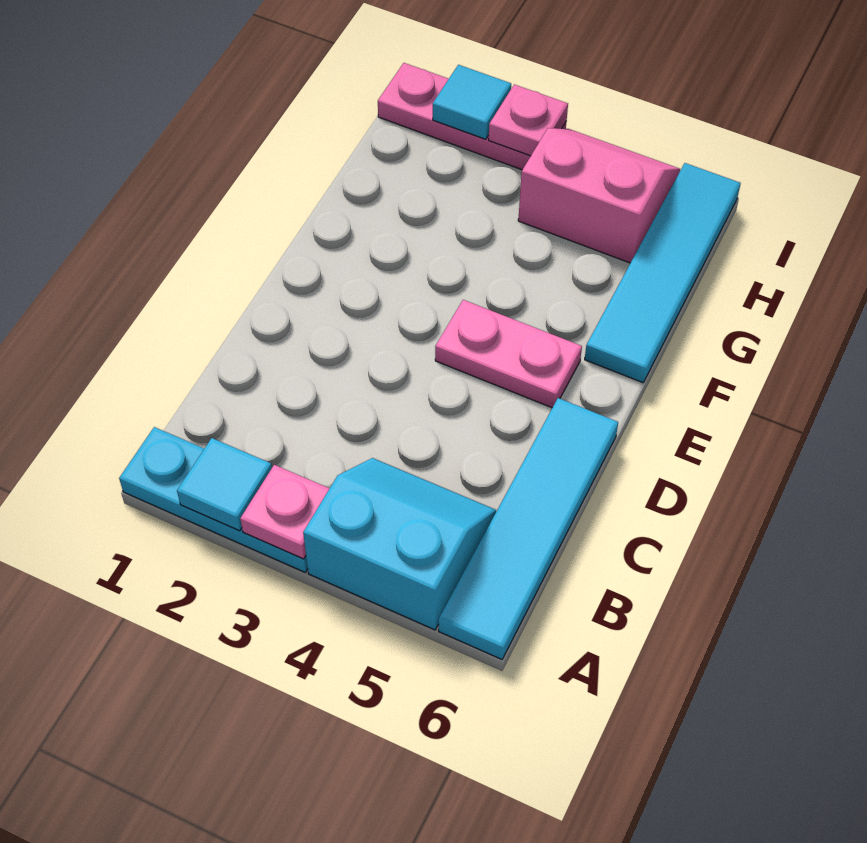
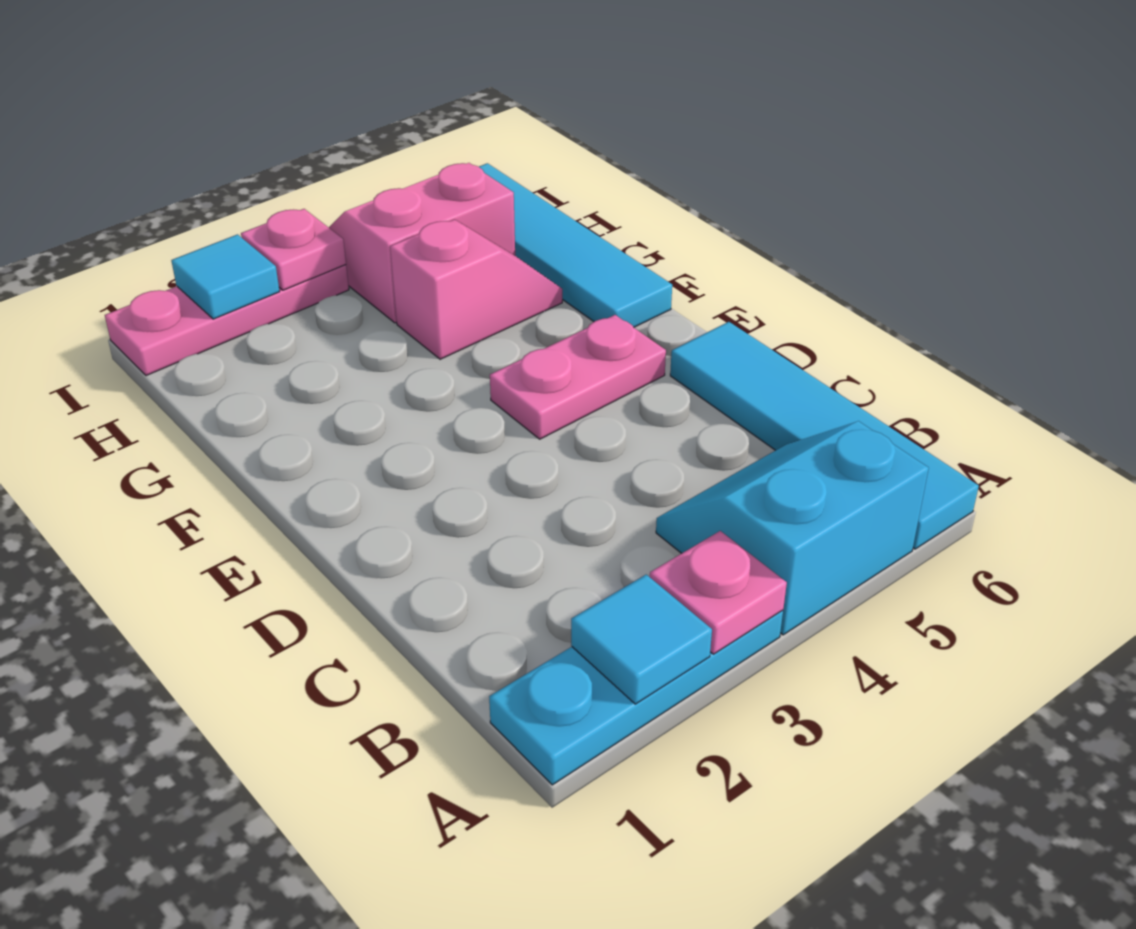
none -> pink 1x2 slope [390,219,562,359]

